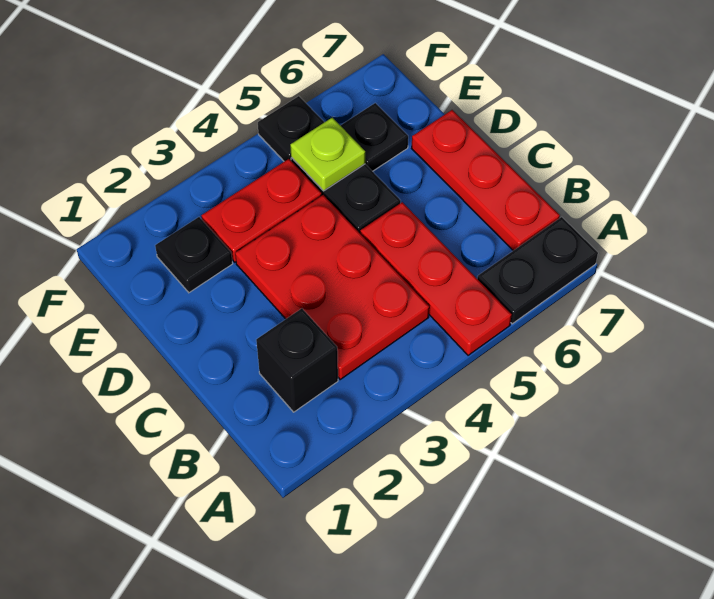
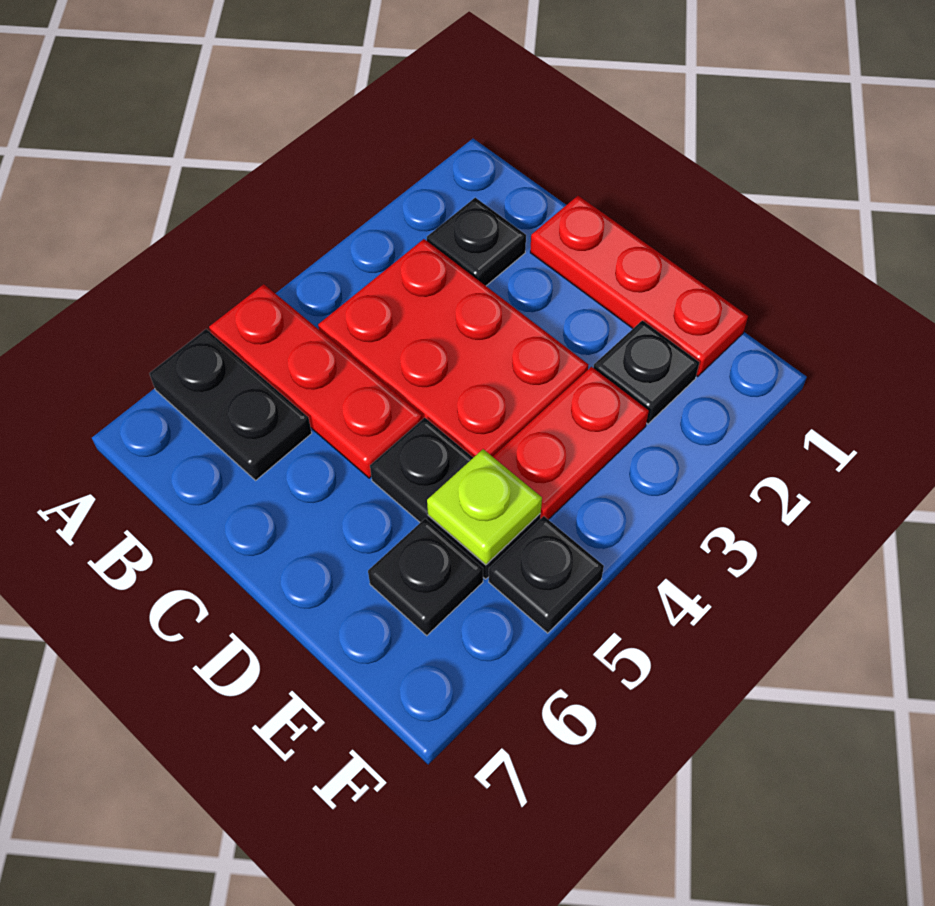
black 1x2 plate [477,217,598,324] -> black 1x2 plate turned to [149,329,312,480]
black 1x1 brick [256,308,338,412] -> black 1x1 plate [427,198,526,286]
red 1x3 plate [412,110,560,251] -> red 1x3 plate moved to [530,196,748,377]

